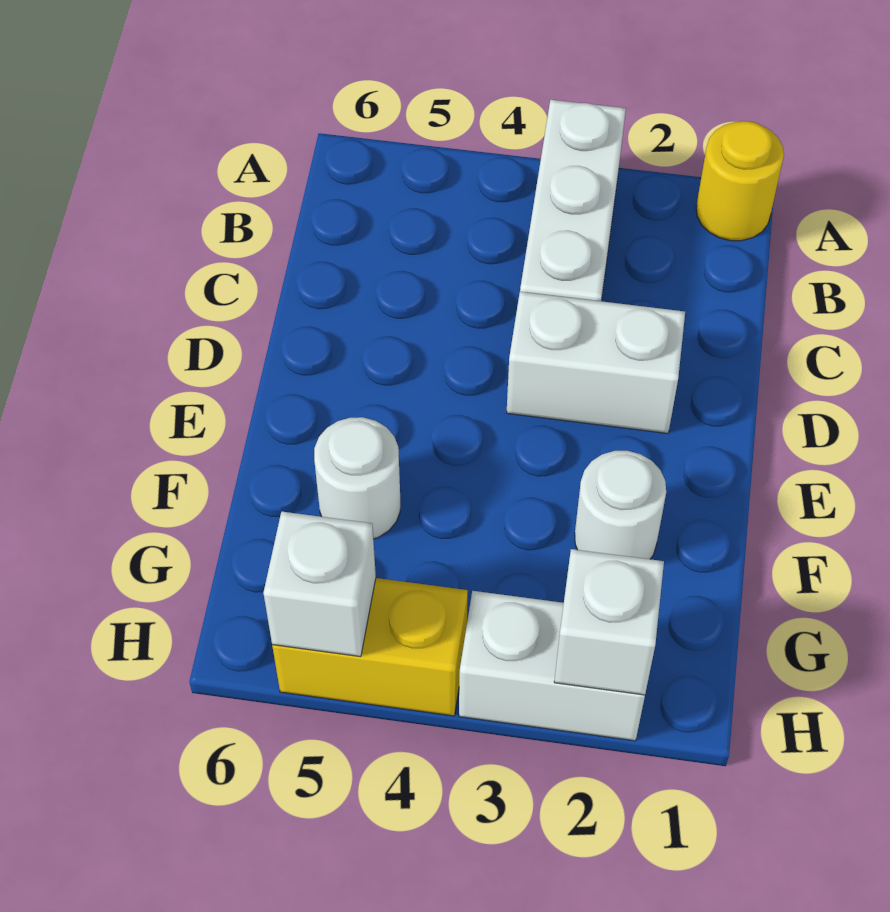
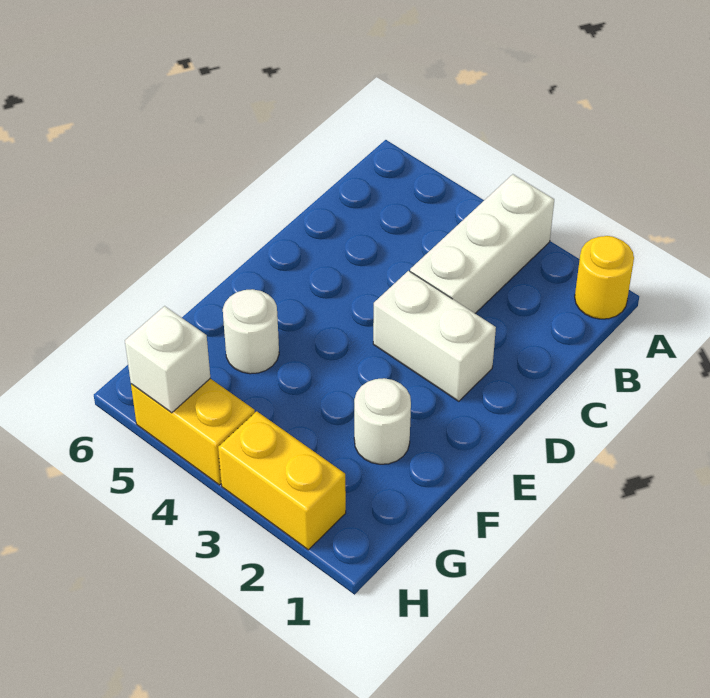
white 1x2 brick [459,591,645,741] -> yellow 1x2 brick [218,411,346,550]
white 1x1 brick [554,549,664,695] -> none

